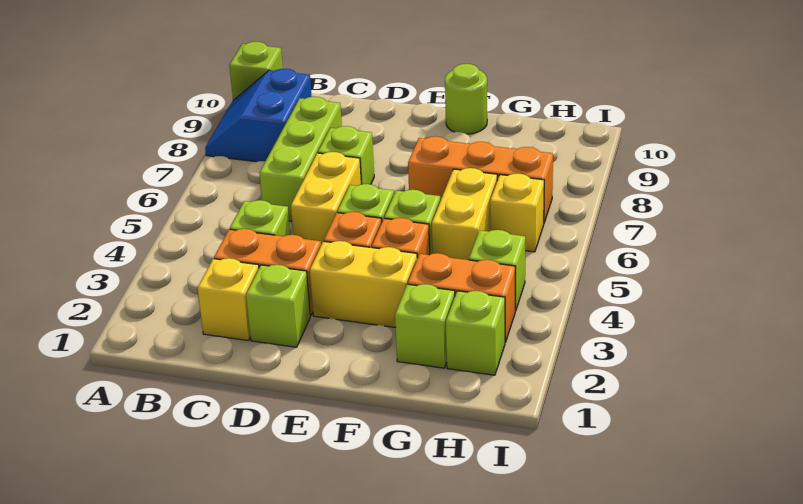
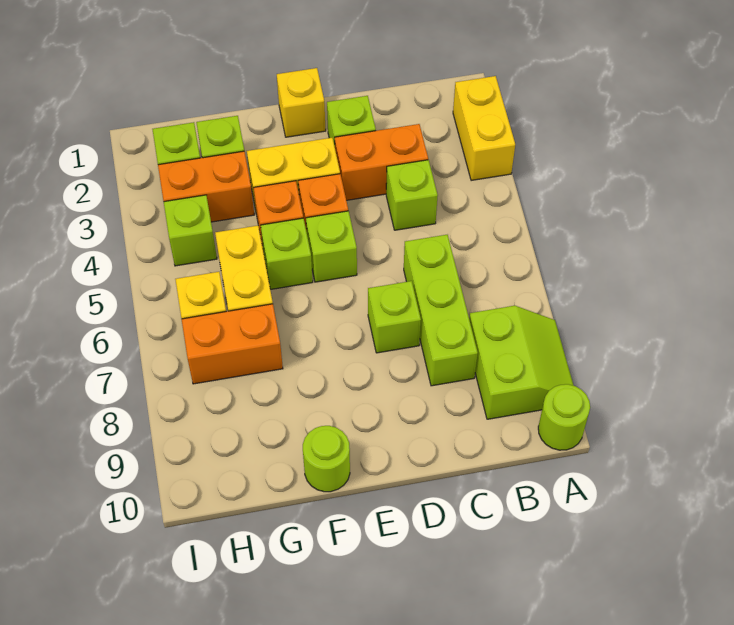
blue 2x2 slope [205,69,312,162] -> lime 2x2 slope [469,306,574,419]
lime 1x1 brick [229,42,283,100] -> lime 1x1 round brick [538,384,590,450]
yellow 1x1 brick [198,258,259,341] -> yellow 1x1 brick moved to [277,68,326,137]
yellow 1x2 brick [291,152,361,245] -> yellow 1x2 brick moved to [453,76,515,181]
orange 1x3 brick [408,136,553,223] -> orange 1x2 brick [182,304,283,384]

